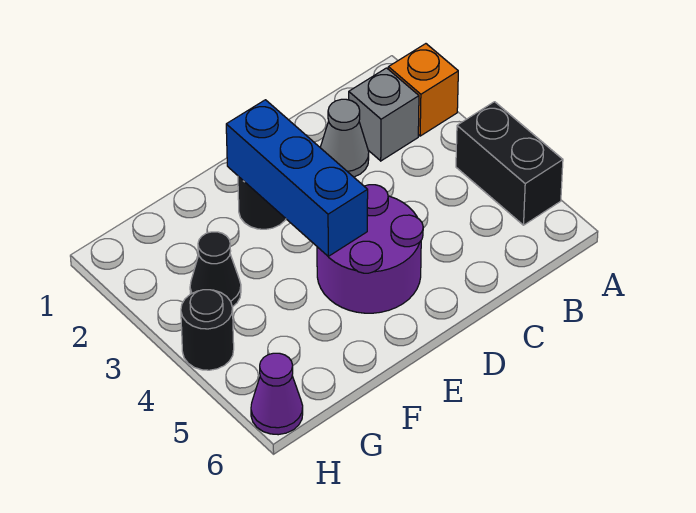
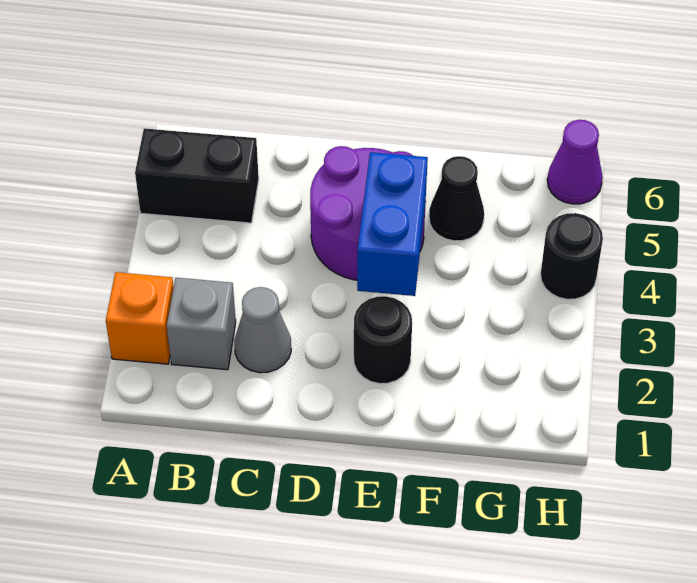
black 1x2 brick [456,102,563,225] -> black 1x2 brick turned to [135,128,259,223]
blue 1x3 brick [226,100,368,257] -> blue 1x2 brick [357,152,428,296]
black 1x1 cone [190,232,241,307] -> black 1x1 cone moved to [429,156,484,241]

